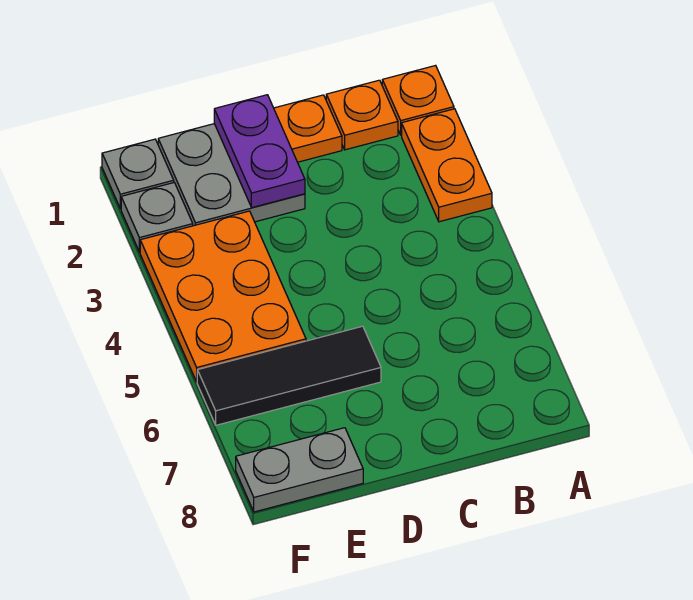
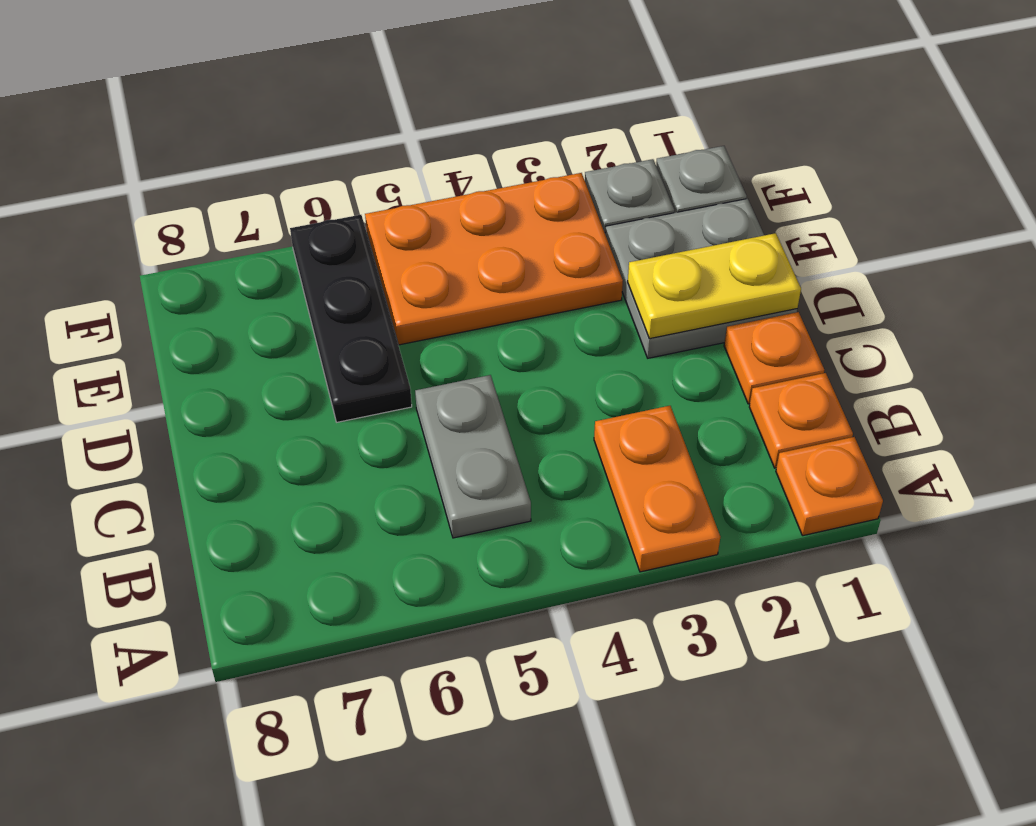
orange 1x2 plate [402,109,492,222] -> orange 1x2 plate turned to [594,406,720,572]
purple 1x2 plate [214,95,305,207] -> yellow 1x2 plate [628,233,801,339]
black 1x3 tile [197,326,381,425] -> black 1x3 plate [290,215,412,422]
grey 1x2 plate [236,428,363,512] -> grey 1x2 plate moved to [415,375,531,538]

